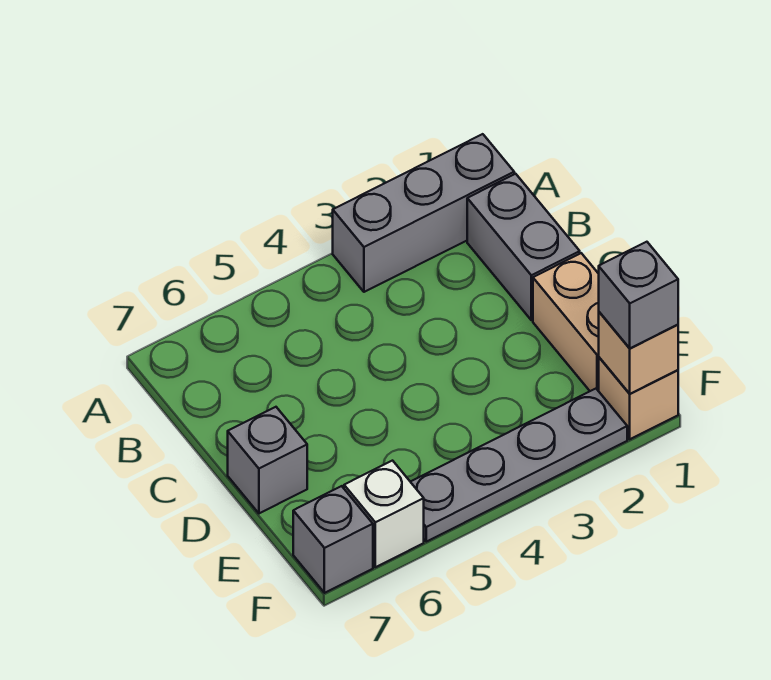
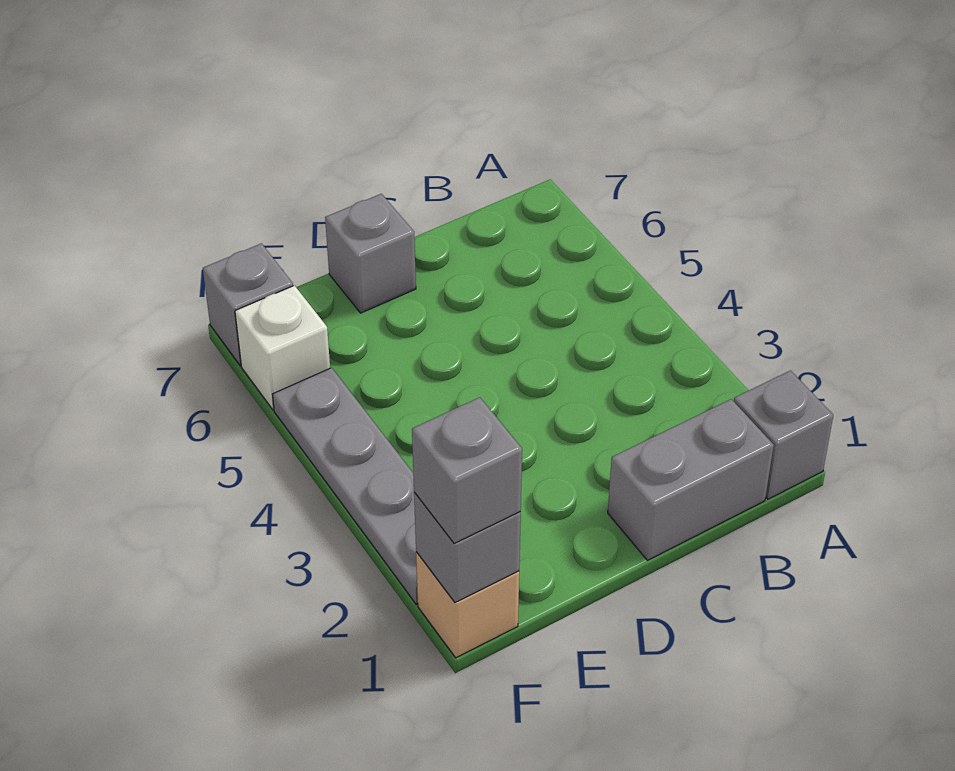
grey 1x3 brick [333,134,514,292] -> grey 1x1 brick [734,371,833,499]
tan 1x2 brick [533,253,599,391] -> none
tan 1x1 brick [599,312,678,394] -> grey 1x1 brick [414,492,521,602]

